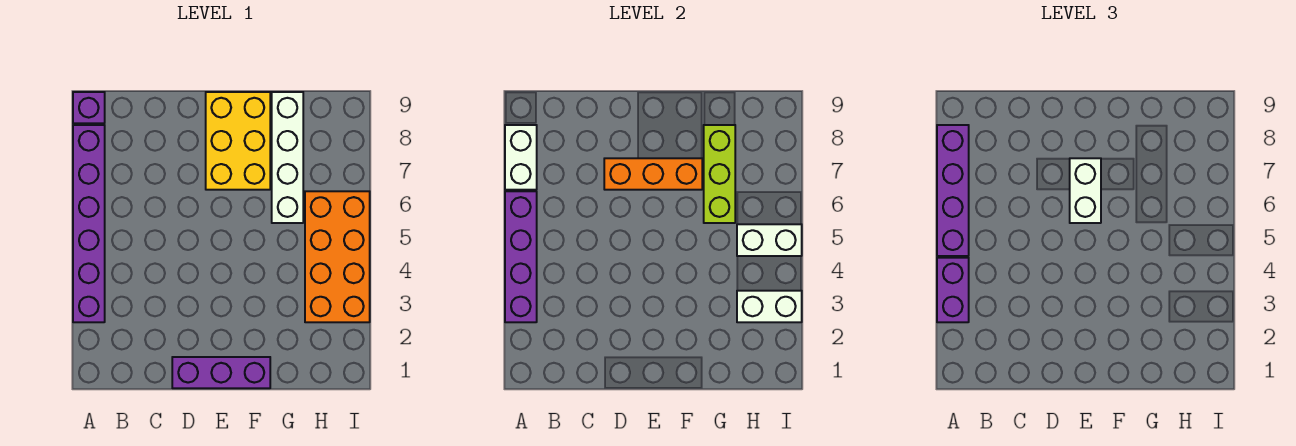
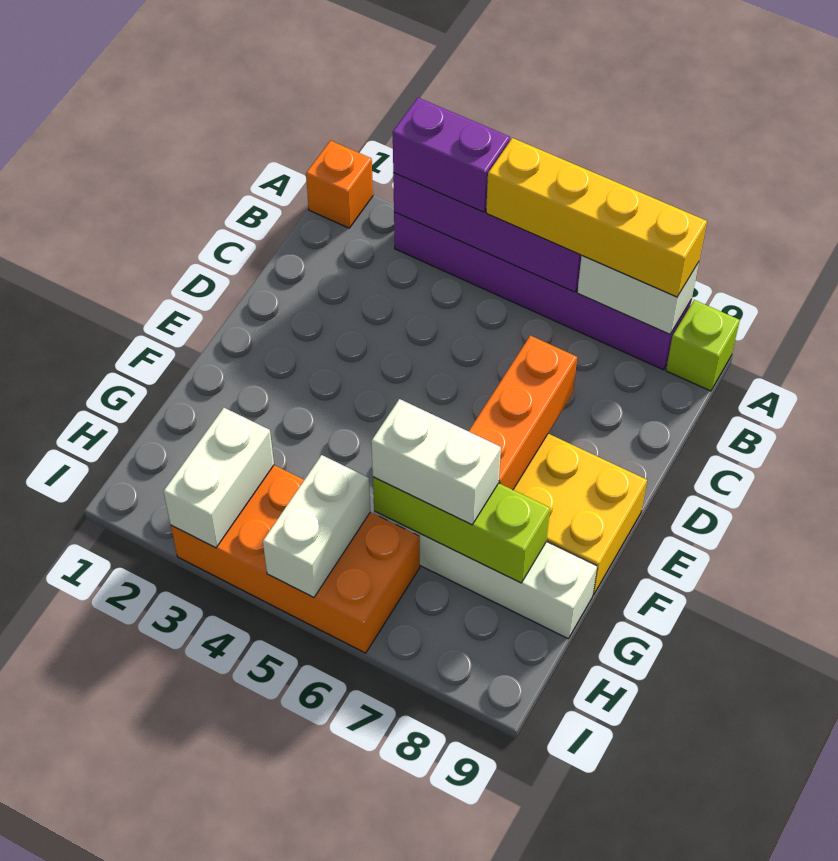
none -> orange 1x1 brick [306,141,373,228]
purple 1x4 brick [937,125,969,256] -> yellow 1x4 brick [486,138,707,297]
purple 1x1 brick [73,92,105,123] -> lime 1x1 brick [666,300,740,391]
purple 1x3 brick [172,357,270,388] -> none
white 1x2 brick [1070,158,1101,223] -> white 1x2 brick moved to [371,399,501,525]

